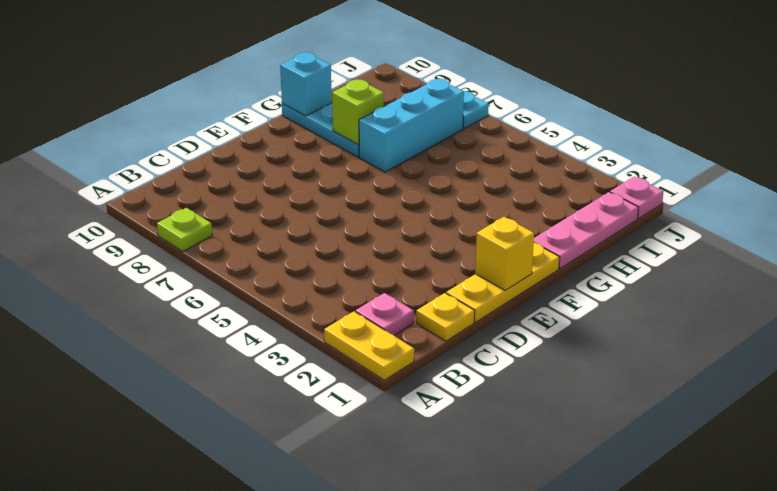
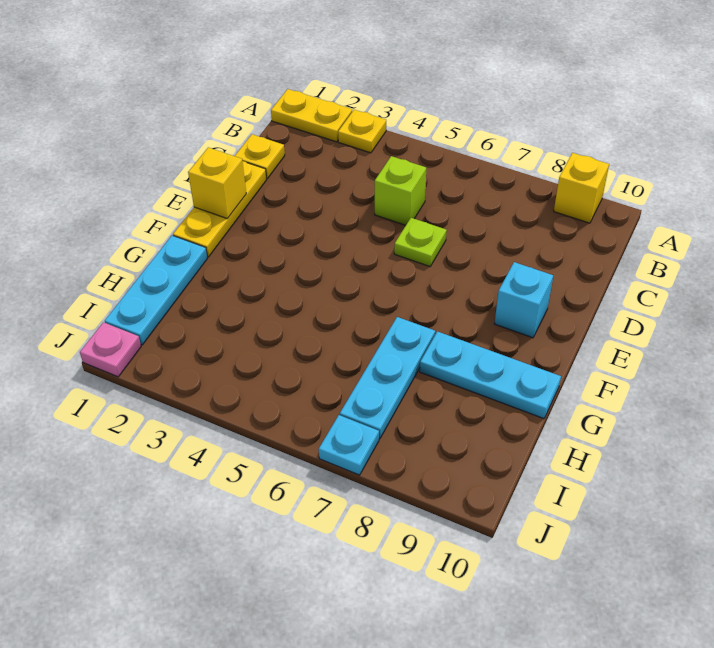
none -> yellow 1x1 plate [338,110,386,153]
lime 1x1 plate [157,208,212,251] -> lime 1x1 plate moved to [394,218,447,266]
none -> yellow 1x1 brick [554,153,609,223]
pink 1x1 plate [356,293,414,335] -> none
pink 1x3 plate [534,192,638,269] -> cyan 1x3 plate [105,236,208,345]
cyan 1x3 brick [359,79,464,172] -> cyan 1x3 plate [340,317,435,439]
lime 1x1 brick [332,79,384,145] -> lime 1x1 brick moved to [375,156,426,225]
cyan 1x1 brick [280,52,332,116] -> cyan 1x1 brick moved to [494,262,553,338]

